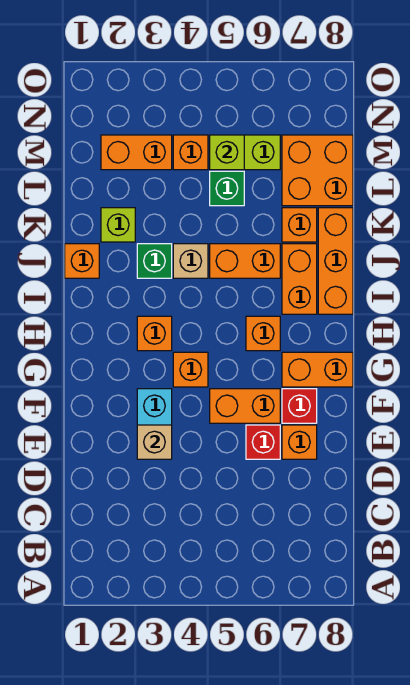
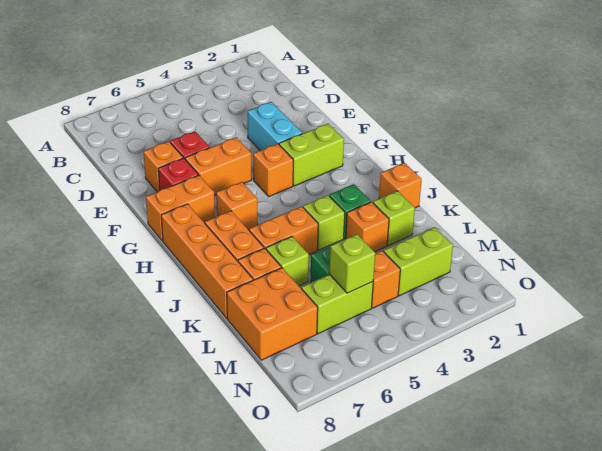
tan 1x1 brick [137,425,172,459] -> none
none -> lime 1x2 brick [279,124,344,186]
orange 1x1 brick [137,316,172,351] -> orange 1x1 brick moved to [346,202,389,252]
orange 1x3 brick [318,208,353,314] -> orange 1x4 brick [161,204,253,318]
tan 1x1 brick [173,244,208,278] -> lime 1x1 brick [303,195,345,250]
none -> lime 1x1 brick [266,236,309,286]
orange 1x2 brick [101,135,172,170] -> lime 1x2 brick [383,227,453,296]

